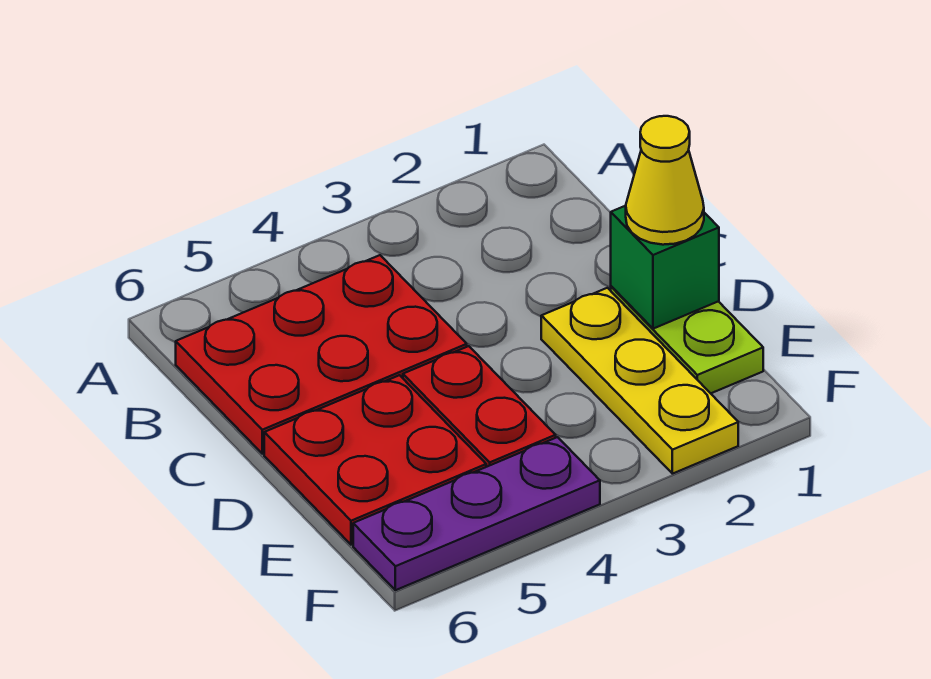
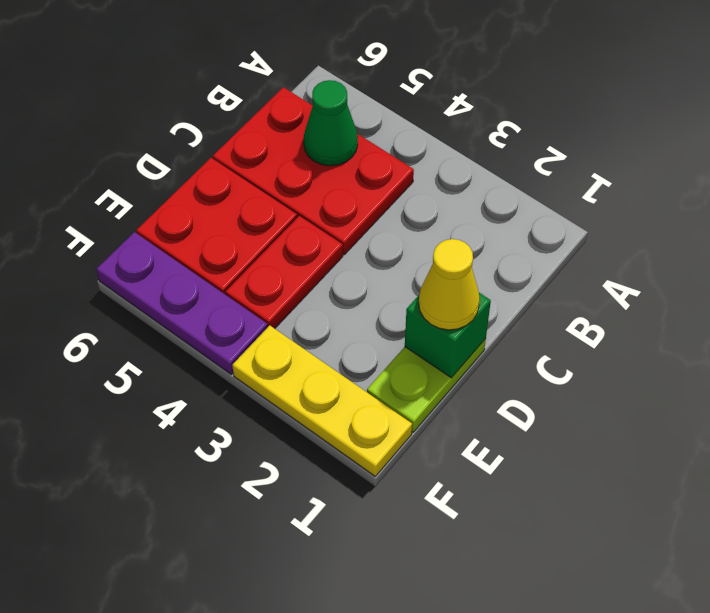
none -> green 1x1 cone [304,80,358,166]
yellow 1x3 plate [541,288,738,474] -> yellow 1x3 plate turned to [232,325,412,476]

